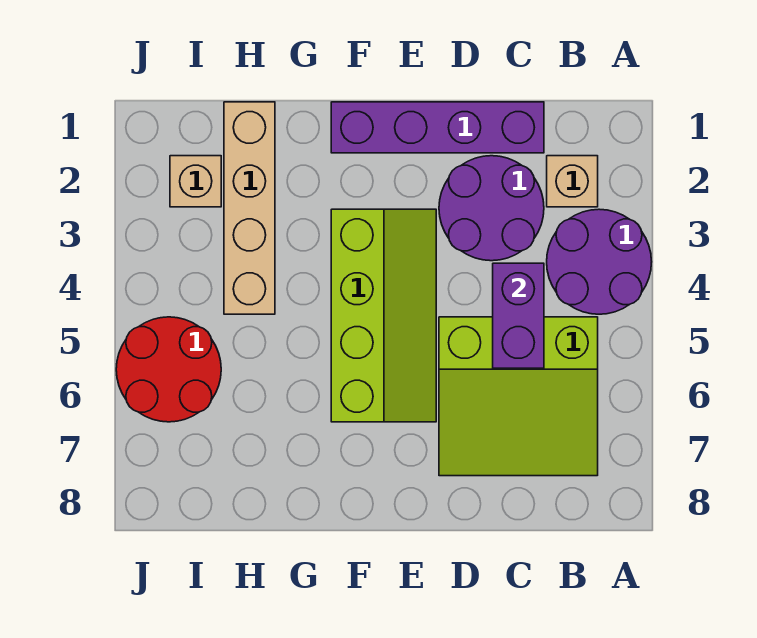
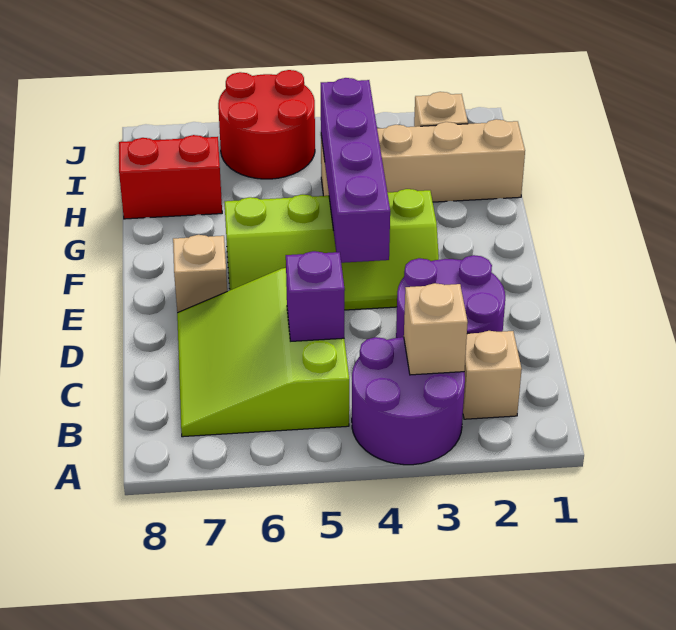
none -> tan 1x1 brick [404,283,468,375]
purple 1x4 brick [331,102,544,153] -> purple 1x4 brick moved to [321,78,390,263]
purple 1x2 brick [493,263,544,368] -> purple 1x1 brick [286,251,345,341]
none -> tan 1x1 brick [173,235,227,313]
none -> red 1x2 brick [119,135,222,219]

